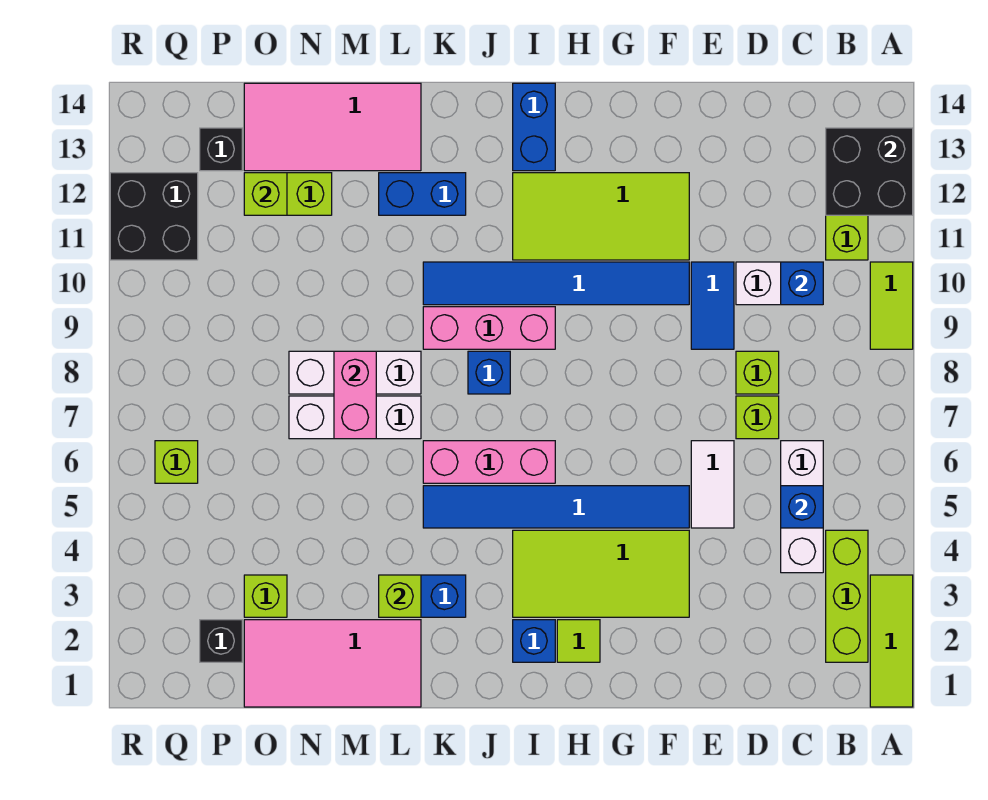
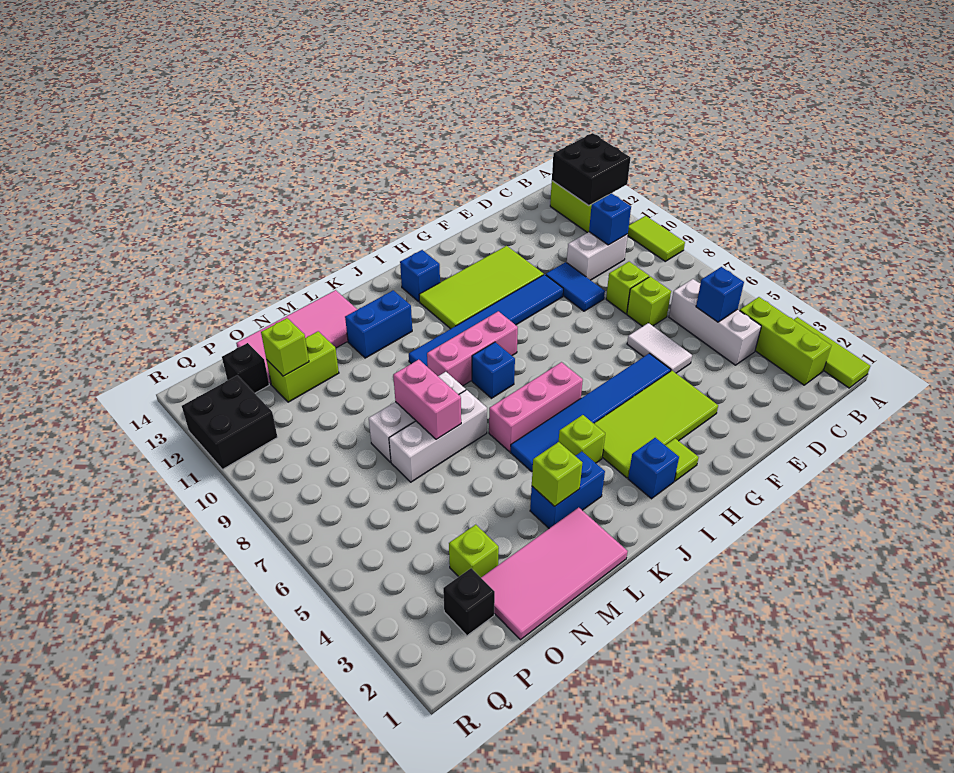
blue 1x2 brick [513,83,555,171] -> blue 1x1 brick [400,250,440,301]
lime 1x1 brick [155,441,198,483] -> lime 1x1 brick moved to [559,415,605,463]

